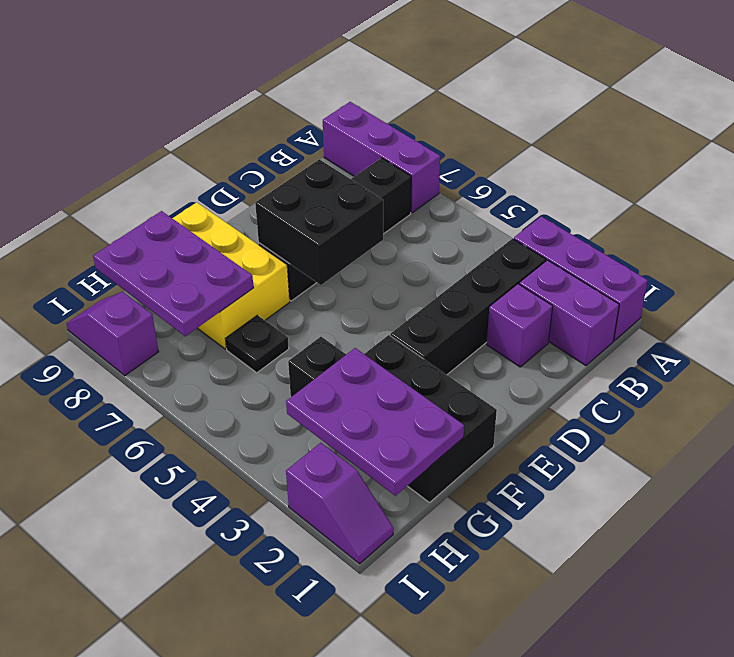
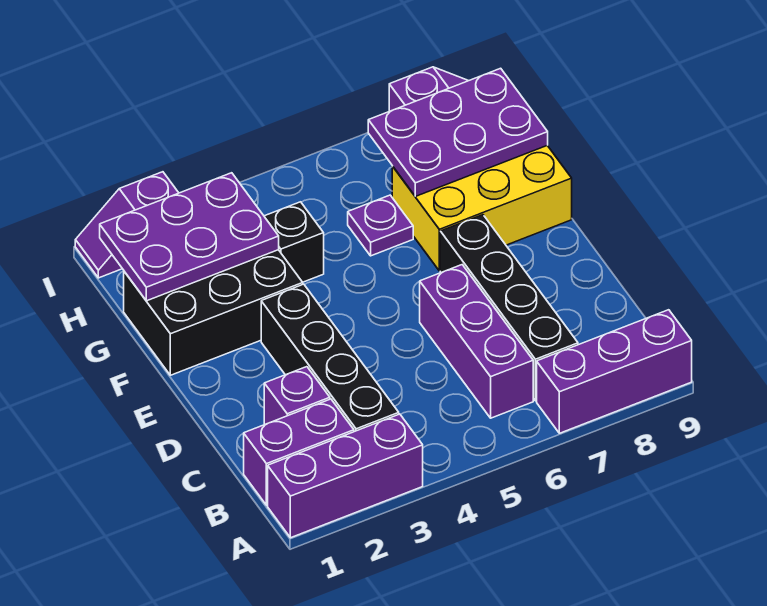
none -> purple 1x3 brick [420,265,533,418]
black 2x2 brick [255,159,383,285] -> none
black 1x1 plate [226,315,289,373] -> purple 1x1 plate [348,195,413,256]

